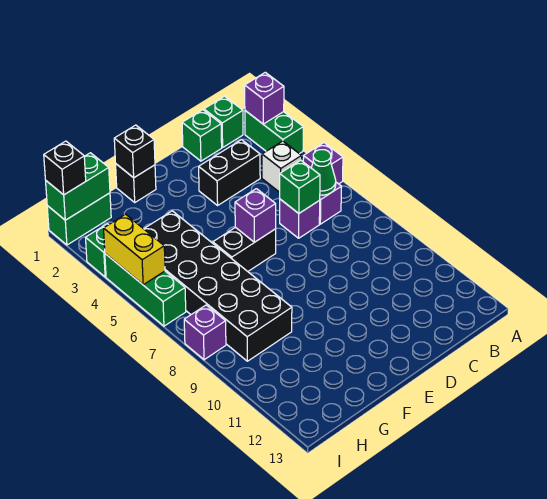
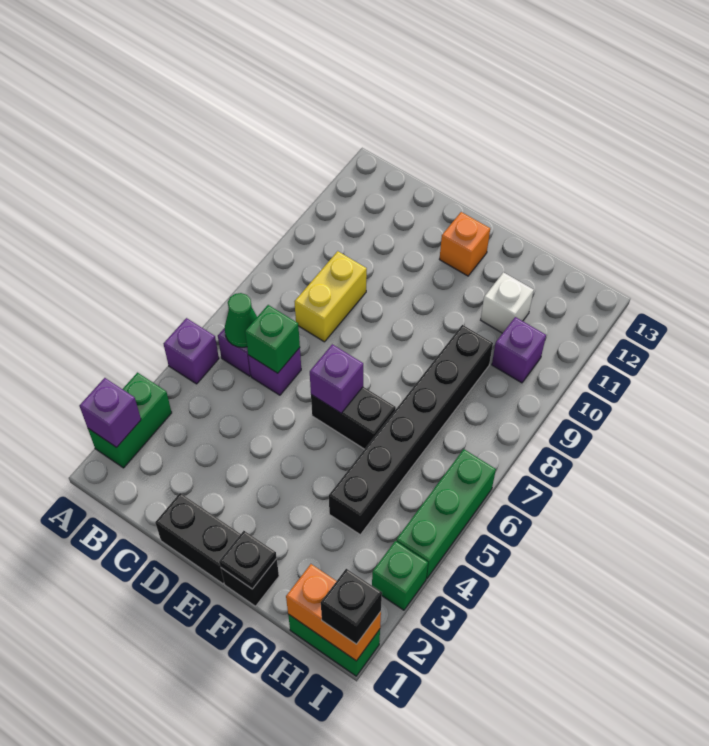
green 1x1 brick [204,96,243,147] -> none
white 1x1 brick [262,141,302,192] -> white 1x1 brick moved to [481,272,534,333]
green 1x1 brick [182,110,222,161] -> none
black 1x2 brick [199,140,260,205] -> black 1x2 brick moved to [155,493,241,584]
none -> orange 1x1 brick [439,212,490,276]
black 1x1 brick [114,125,155,178] -> black 1x1 plate [219,531,277,589]
black 2x6 brick [144,211,292,361] -> black 1x6 brick [329,325,493,535]
green 1x2 brick [46,153,110,220] -> orange 1x2 brick [286,564,381,661]
yellow 1x2 brick [104,214,165,285] -> yellow 1x2 brick moved to [294,251,367,342]
purple 1x1 brick [184,305,226,360] -> purple 1x1 brick moved to [492,317,546,383]

